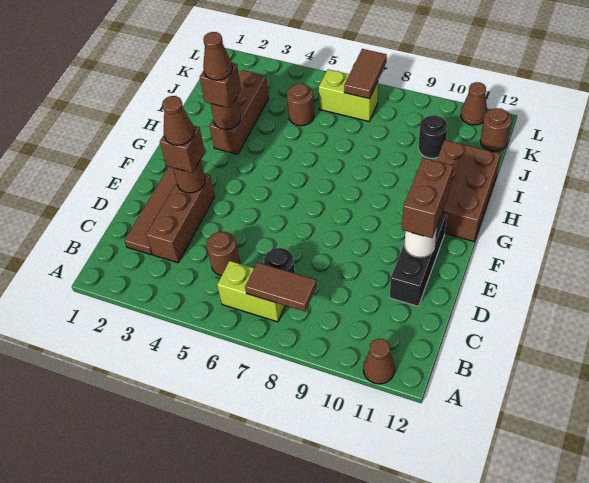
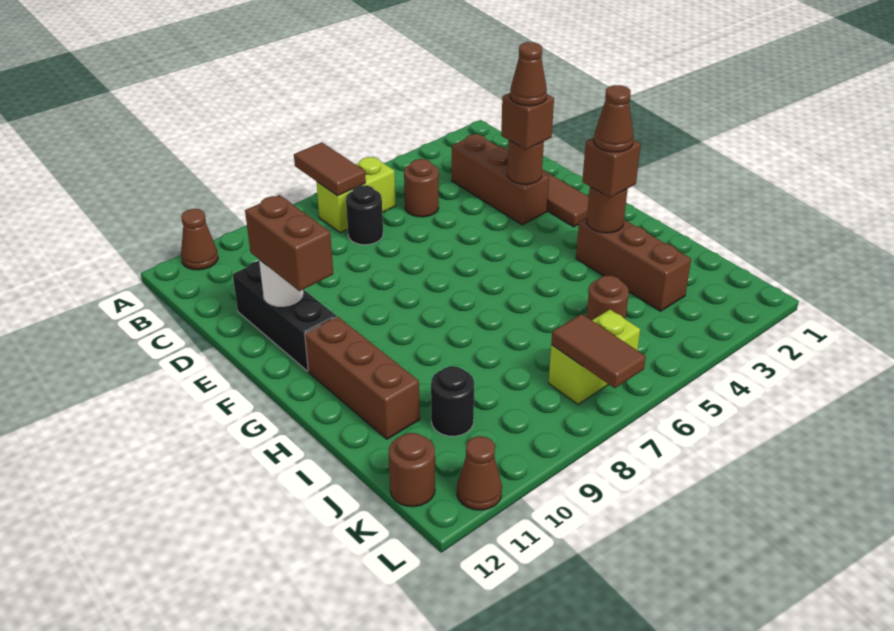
brown 1x2 tile [245,262,317,311] -> brown 1x2 tile turned to [294,142,366,196]
brown 2x3 brick [436,140,500,241] -> brown 1x3 brick [305,317,420,439]

